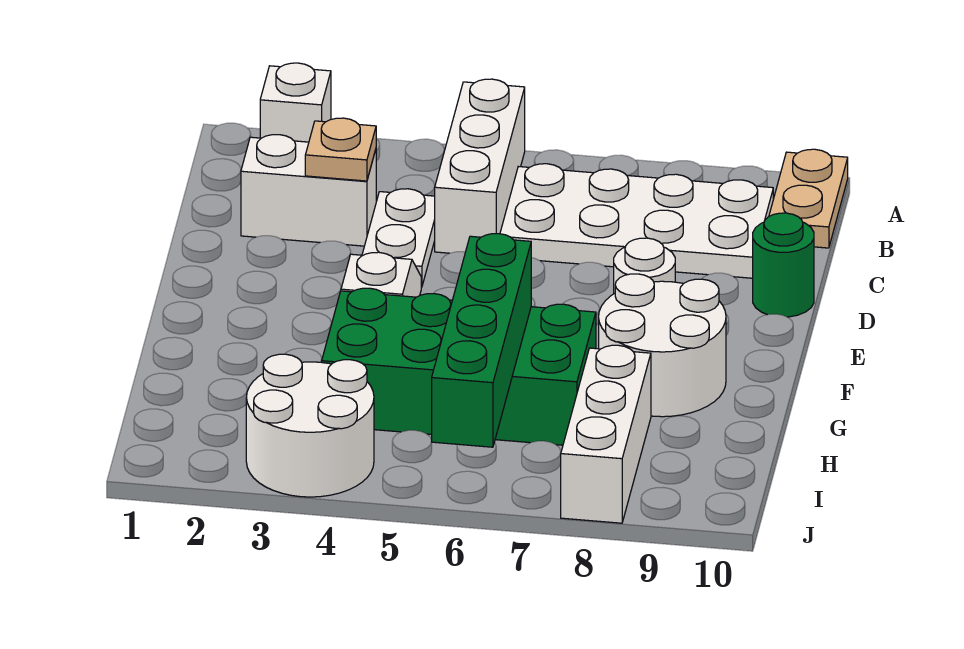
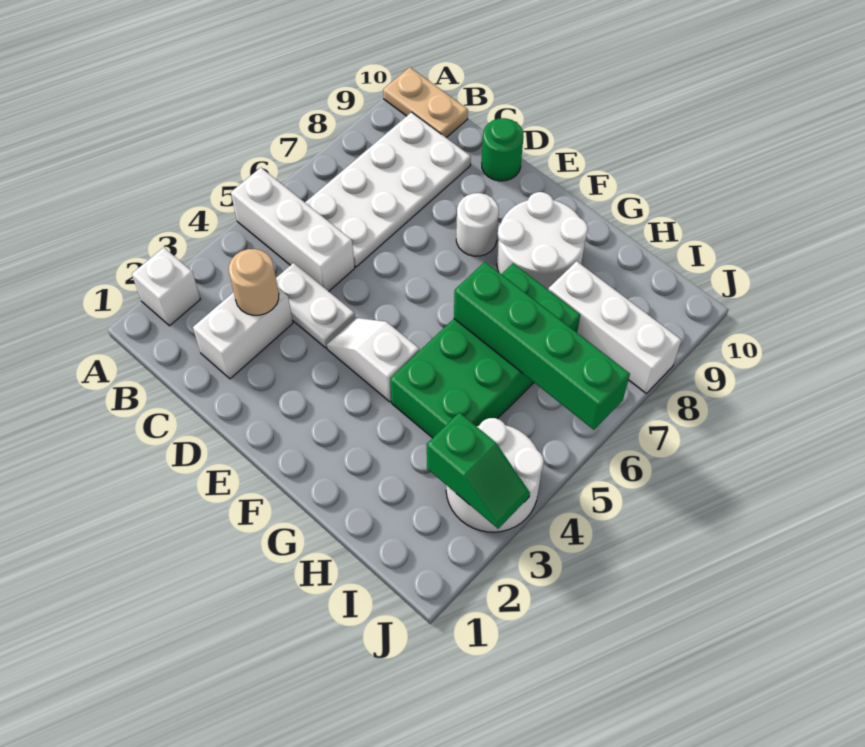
tan 1x1 plate [305,118,376,181] -> tan 1x1 round brick [229,249,279,315]
none -> green 1x2 slope [427,412,530,529]

